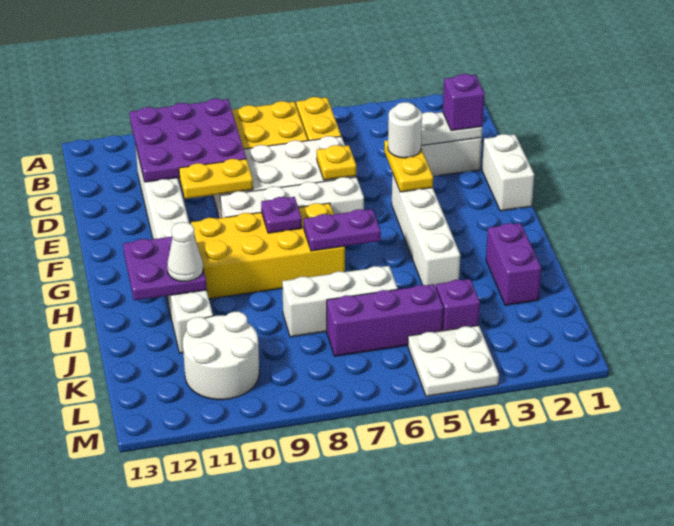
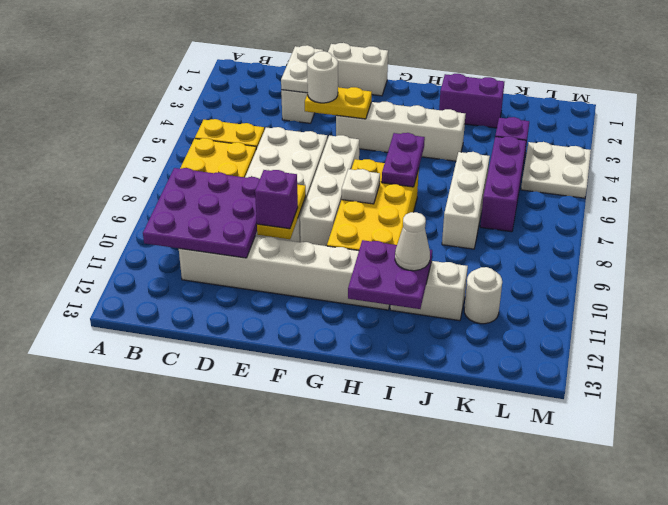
purple 1x1 brick [443,74,485,131] -> purple 1x1 brick moved to [255,170,298,229]
yellow 1x1 plate [317,145,356,180] -> none
purple 1x1 plate [261,197,302,233] -> white 1x1 plate [341,169,380,204]
white 2x2 round brick [183,312,259,400] -> white 1x1 round brick [464,267,502,324]

